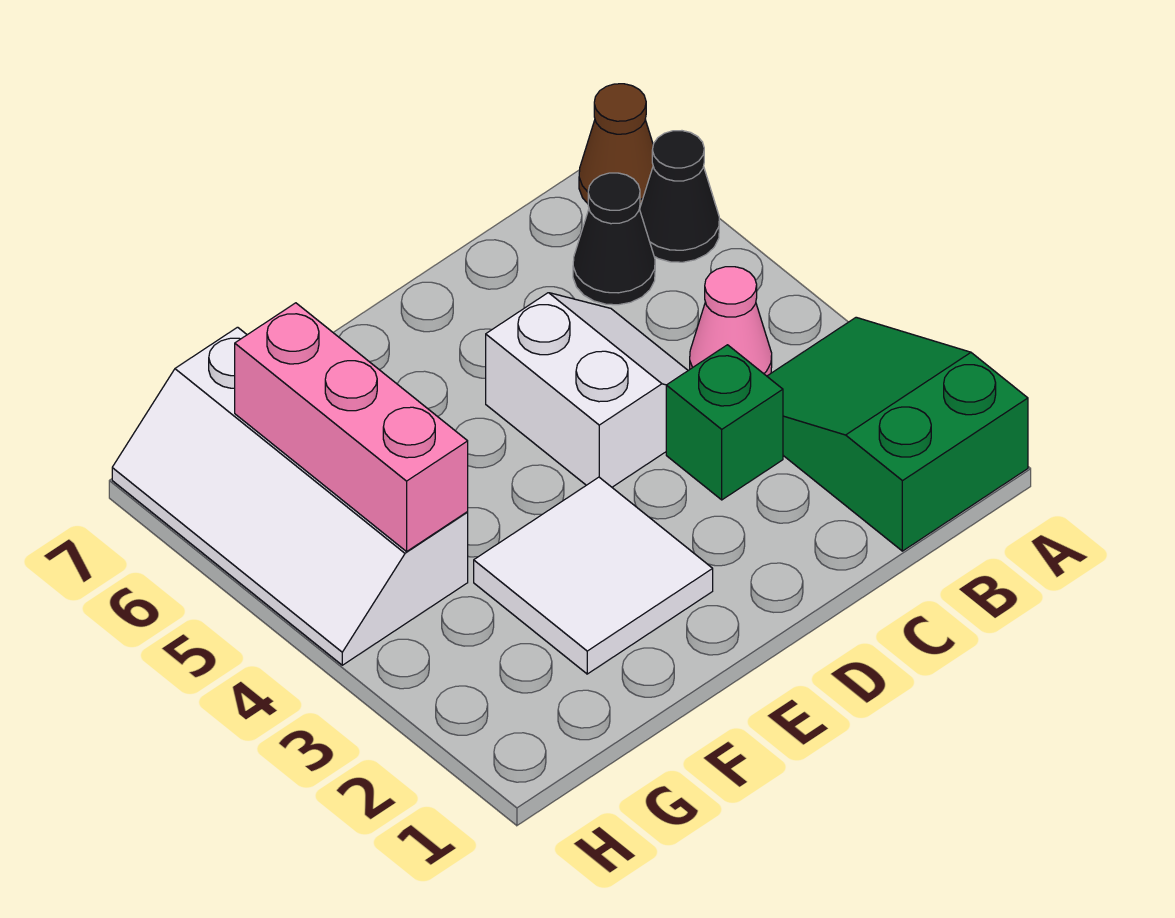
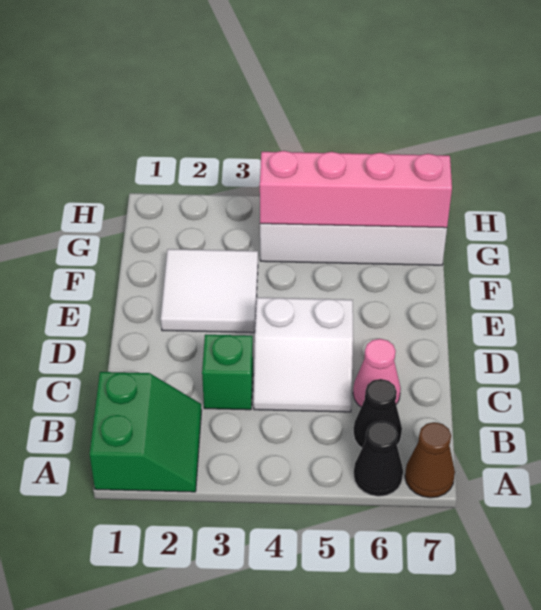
green 2x3 slope [767,317,1028,551] -> green 2x2 slope [90,372,202,492]
pink 1x1 cone [690,267,772,376] -> pink 1x1 cone moved to [353,339,401,407]
pink 1x3 brick [235,303,468,551] -> pink 1x4 brick [260,151,452,228]

